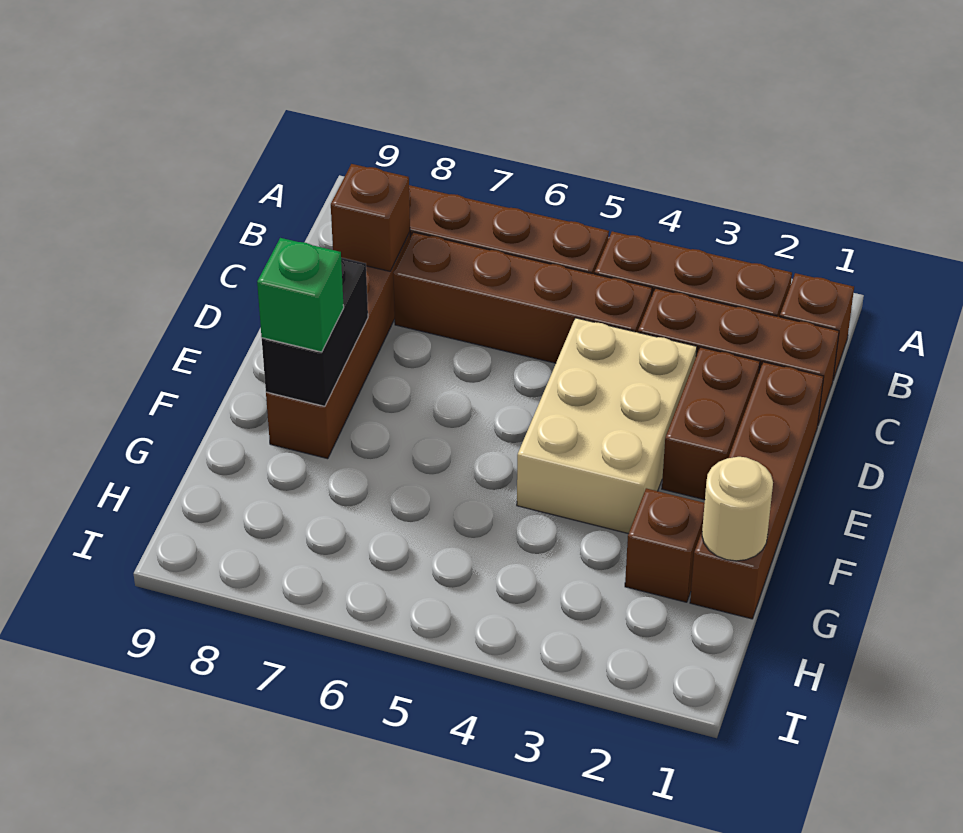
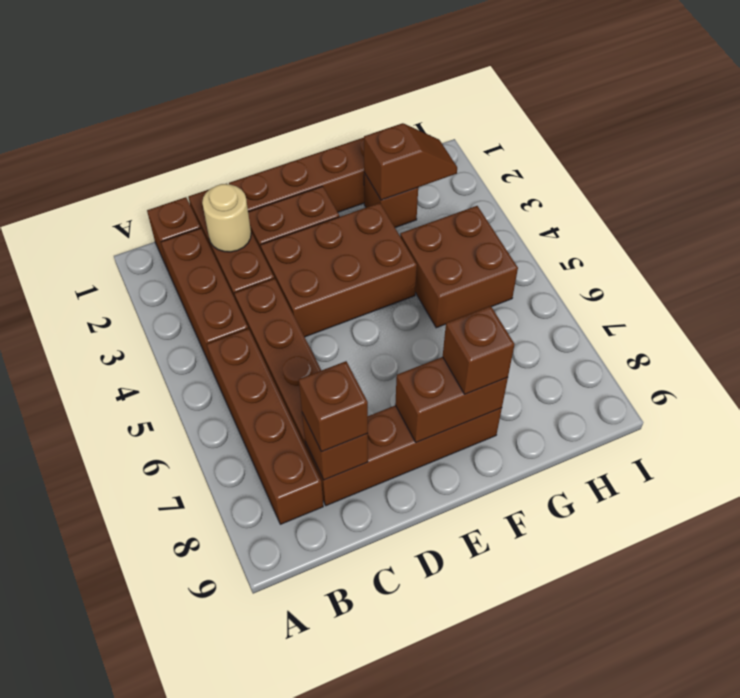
none -> brown 1x1 brick [299,361,368,452]
tan 2x3 brick [517,318,697,534] -> brown 2x3 brick [260,203,417,337]
black 1x2 brick [262,258,368,406] -> brown 1x2 brick [395,357,508,443]
green 1x1 brick [257,238,344,352] -> brown 1x1 brick [443,306,515,394]
tan 1x1 round brick [702,457,773,561] -> tan 1x1 round brick moved to [202,184,251,252]
none -> brown 1x2 slope [364,123,457,200]
none -> brown 2x2 brick [400,206,518,328]

